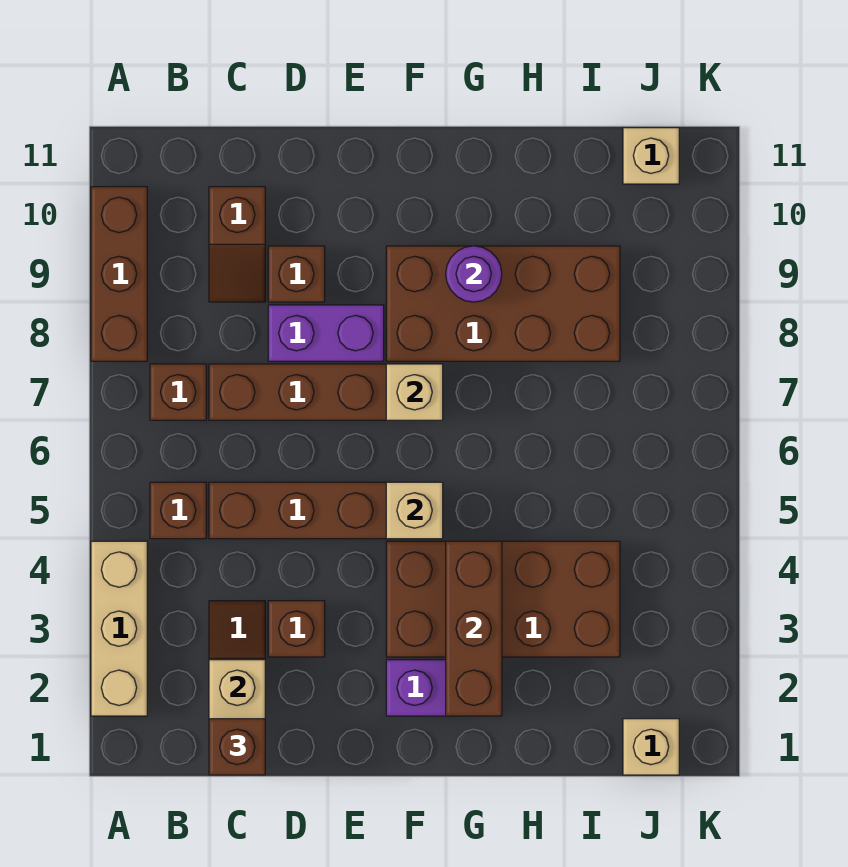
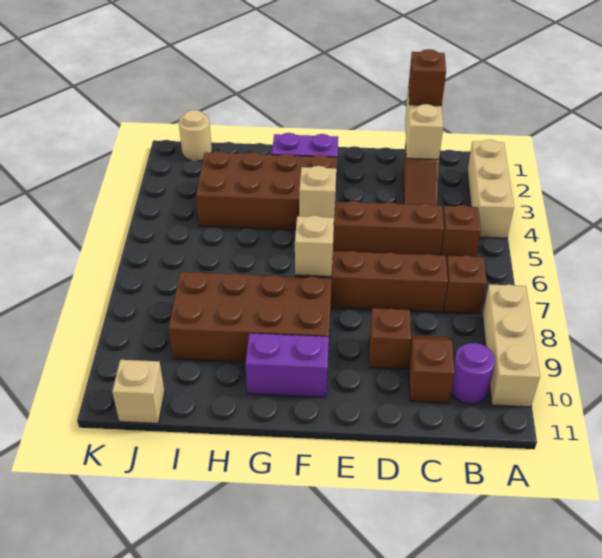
brown 1x3 brick [91,187,147,361] -> tan 1x3 brick [482,284,540,407]
brown 1x1 brick [268,601,325,657] -> none
purple 1x2 brick [268,305,384,361] -> purple 1x2 brick moved to [245,333,329,398]
brown 1x3 brick [446,541,502,716] -> none
purple 1x1 round brick [446,246,502,302] -> purple 1x1 round brick moved to [451,343,495,404]
tan 1x1 brick [623,719,679,775] -> tan 1x1 round brick [179,110,212,161]

